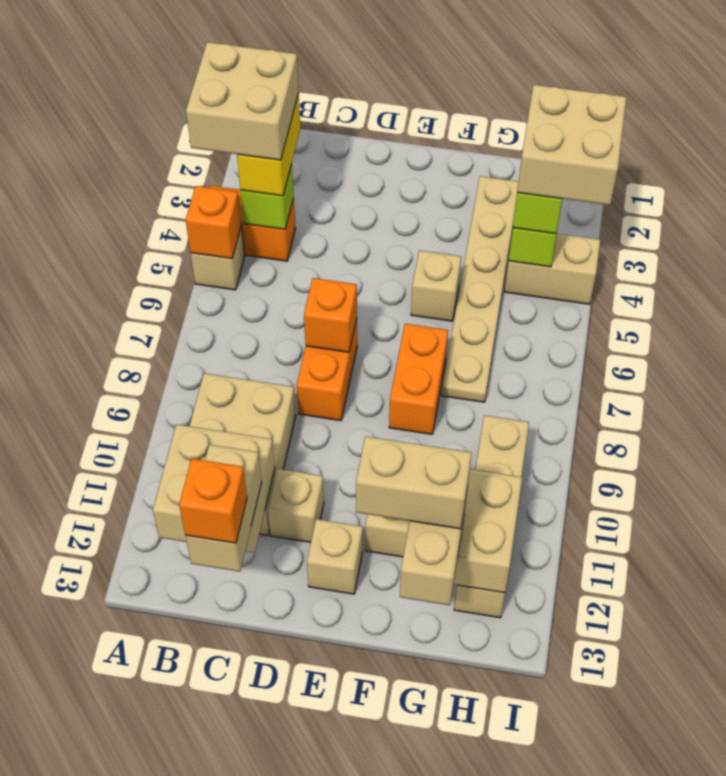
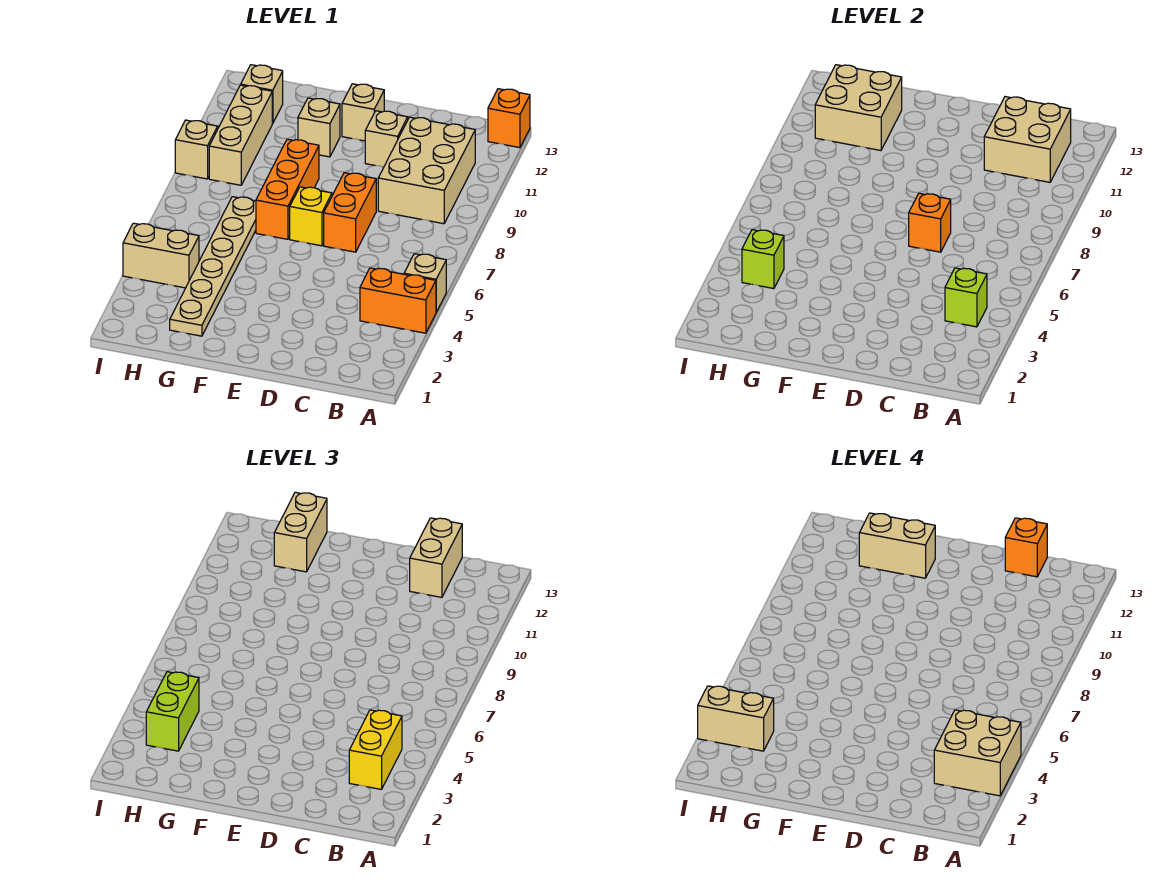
orange 1x1 brick [186,186,241,259] -> orange 1x1 brick moved to [488,89,530,148]
none -> yellow 1x1 brick [290,187,332,246]
tan 1x1 brick [411,250,461,321] -> tan 1x1 brick moved to [175,120,218,179]
orange 1x2 brick [389,324,448,434] -> orange 1x3 brick [256,139,319,239]
tan 2x2 brick [517,85,626,205] -> tan 1x2 brick [698,686,774,751]

